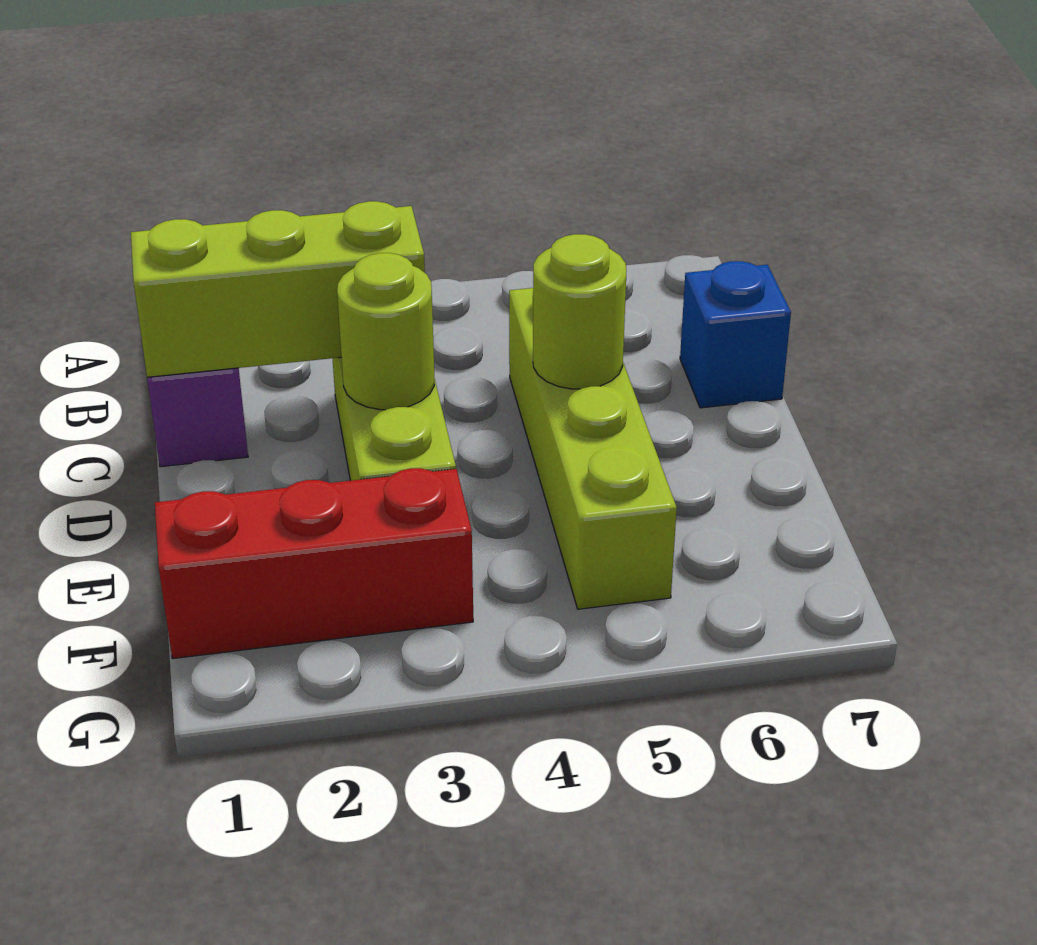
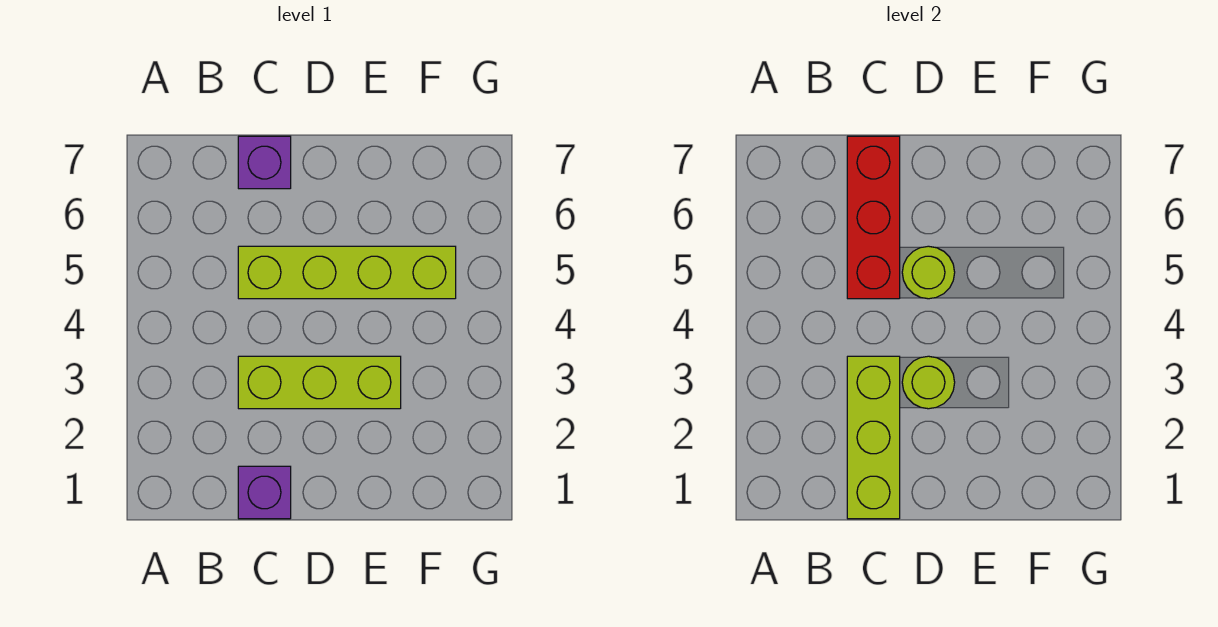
blue 1x1 brick [680,261,791,408] -> purple 1x1 brick [238,136,291,189]
red 1x3 brick [155,468,473,659] -> red 1x3 brick moved to [847,136,900,299]

